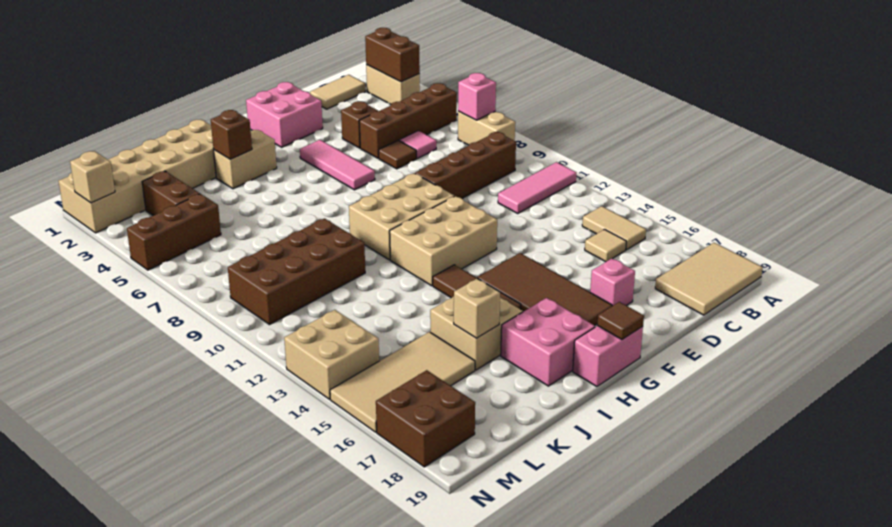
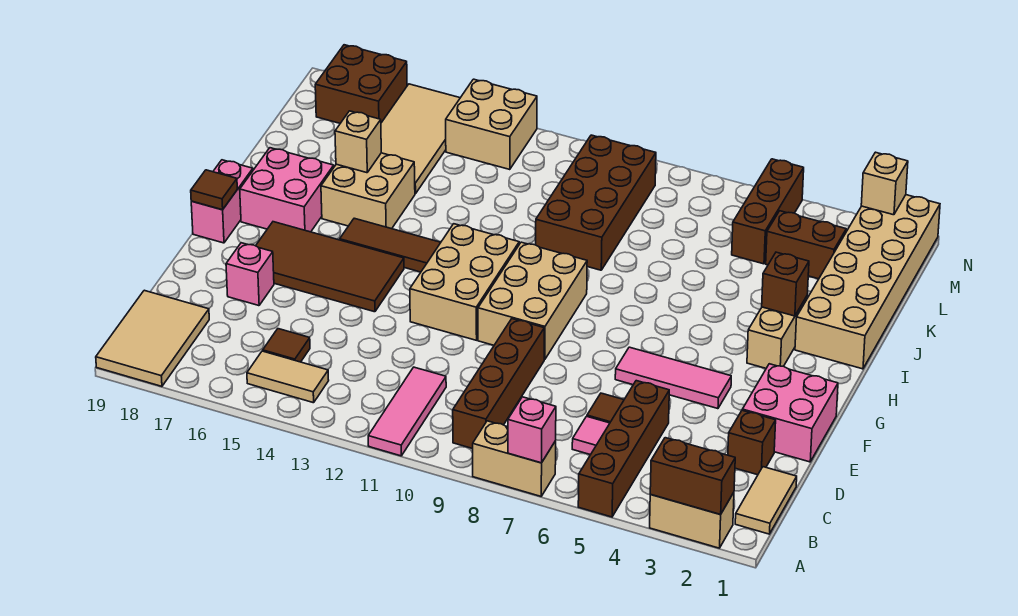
tan 1x1 tile [585,229,626,262] -> brown 1x1 tile [263,329,310,362]
brown 1x1 brick [341,101,378,148] -> brown 1x1 brick moved to [728,410,776,475]

